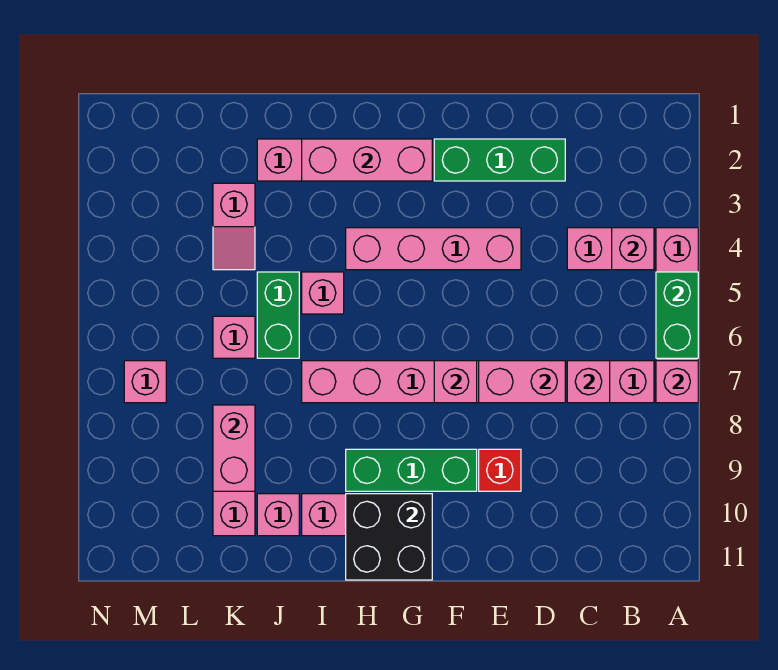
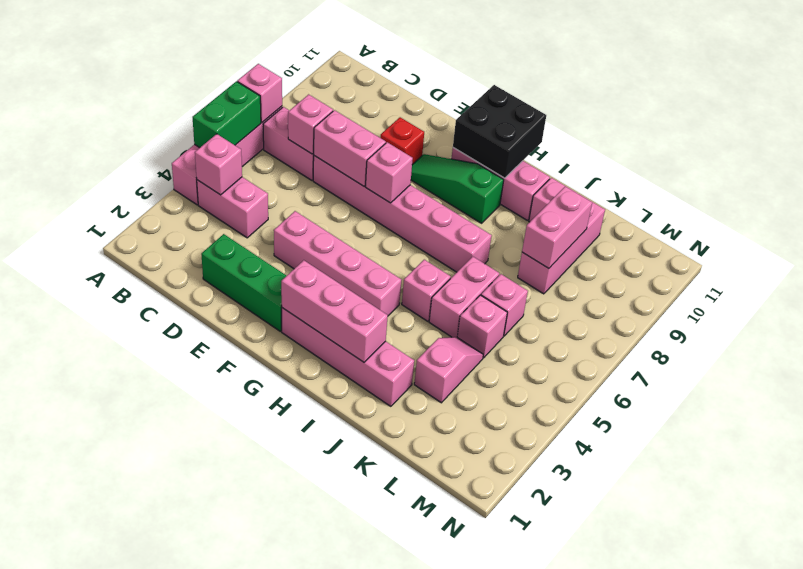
green 1x3 brick [346,449,477,491] -> green 1x3 slope [411,154,504,223]
green 1x2 brick [257,272,299,358] -> pink 1x2 brick [429,257,499,337]
pink 1x1 brick [124,361,166,403] -> pink 1x1 brick moved to [457,295,507,358]

